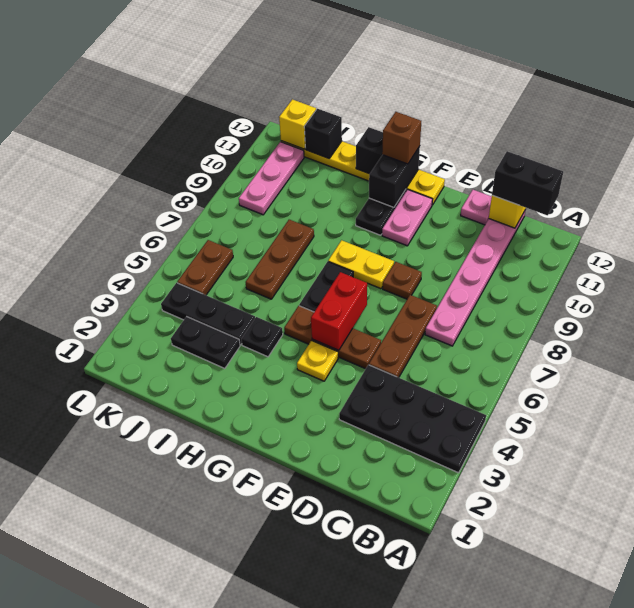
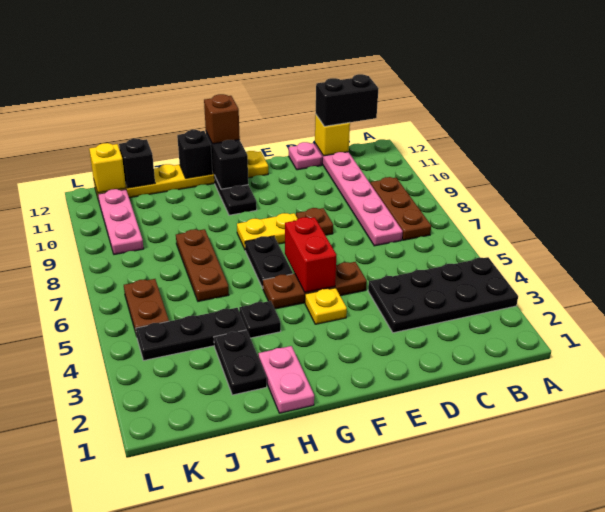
brown 1x3 plate [369,295,437,378] -> brown 1x3 plate moved to [370,177,431,240]
pink 1x2 plate [382,190,433,246] -> pink 1x2 plate moved to [258,346,314,413]
black 1x2 plate [171,317,240,369] -> black 1x2 plate turned to [214,330,267,395]

